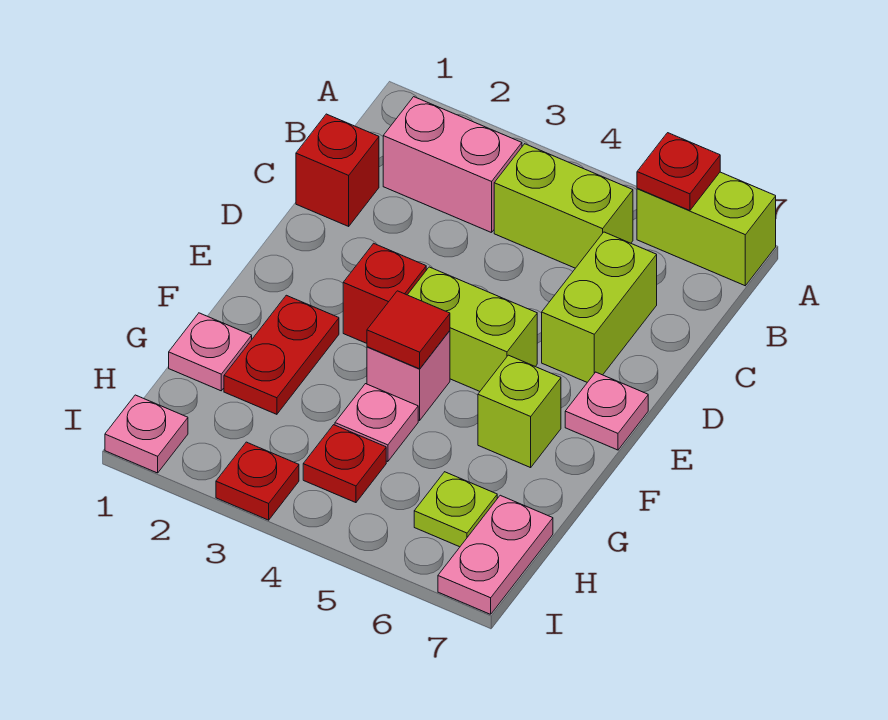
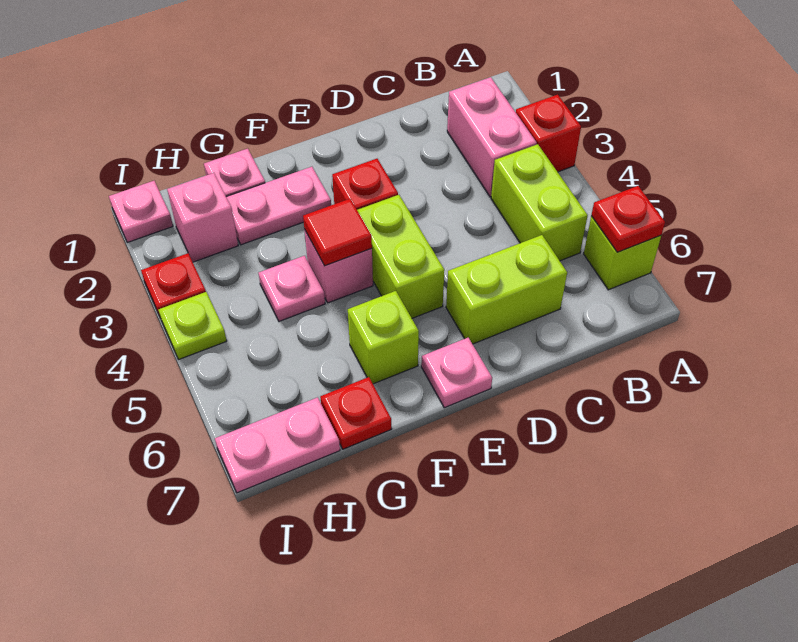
lime 1x2 brick [637,172,776,286] -> lime 1x1 brick [584,216,661,290]
red 1x1 brick [296,114,379,226] -> red 1x1 brick moved to [516,95,581,172]
red 1x2 plate [224,295,339,414] -> pink 1x2 plate [226,167,331,245]
none -> pink 1x1 brick [167,173,238,262]
red 1x1 plate [303,425,386,503] -> red 1x1 plate moved to [320,377,391,449]
lime 1x1 plate [414,472,497,547] -> lime 1x1 plate moved to [159,292,227,359]

